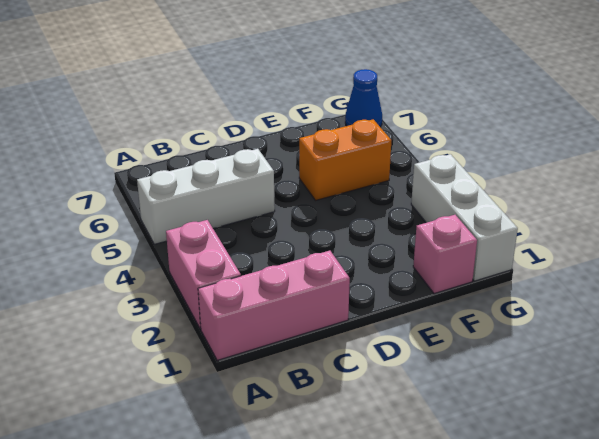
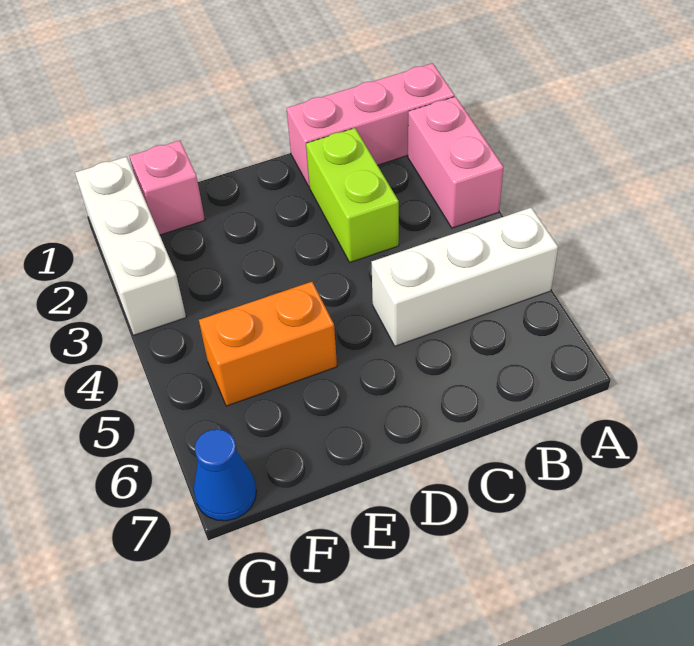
none -> lime 1x2 brick [306,128,399,262]

